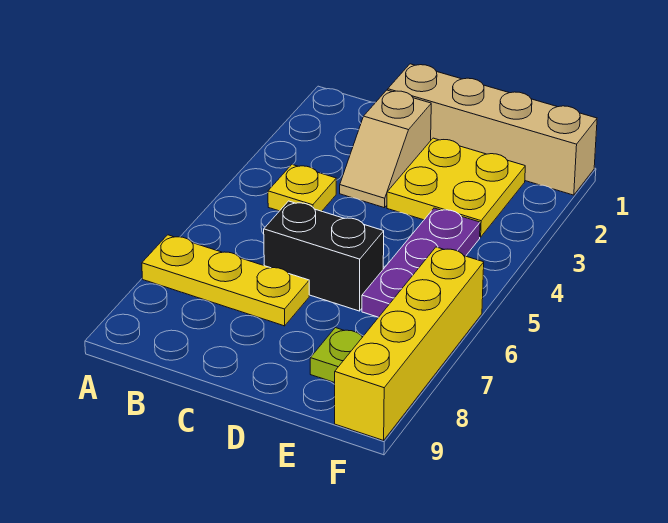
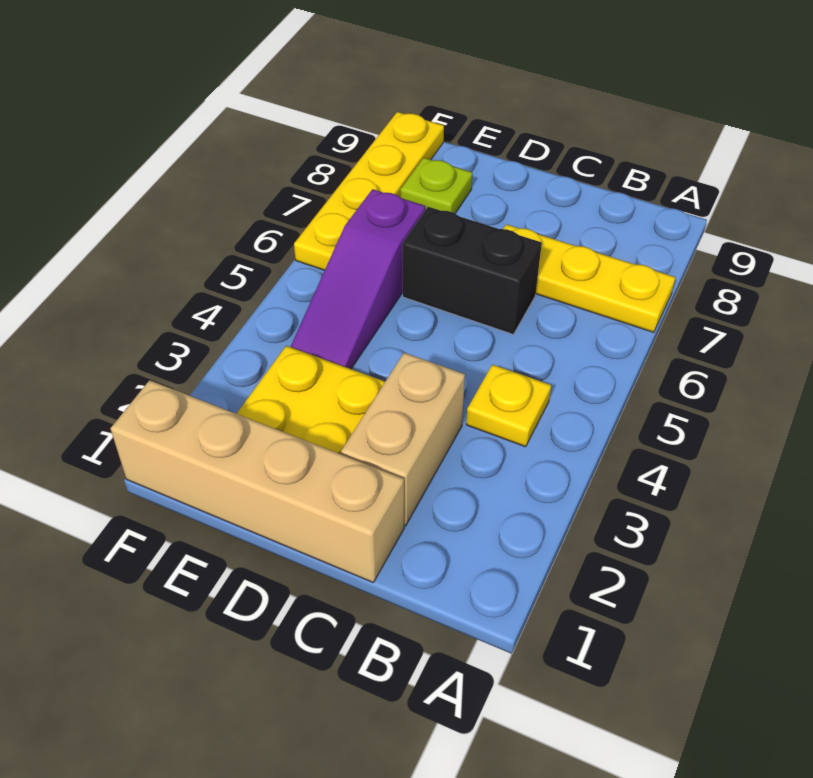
tan 1x2 slope [340,90,431,208] -> tan 1x2 brick [341,353,465,526]
purple 1x3 plate [362,208,480,317] -> purple 1x3 slope [290,189,425,369]
yellow 1x4 brick [335,247,484,440] -> yellow 1x4 plate [294,112,444,270]

